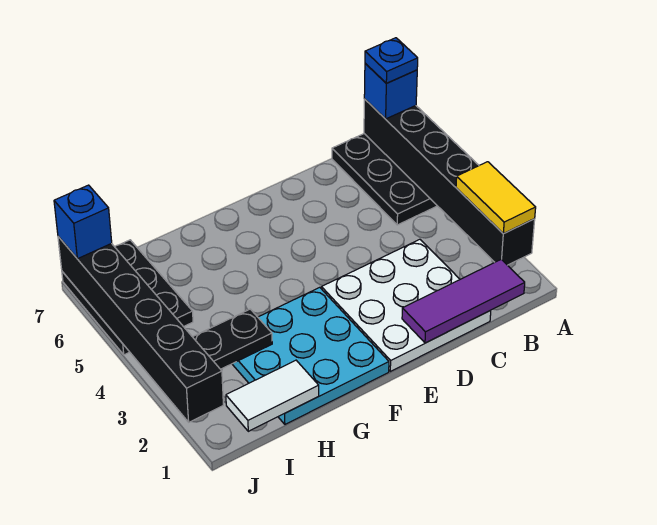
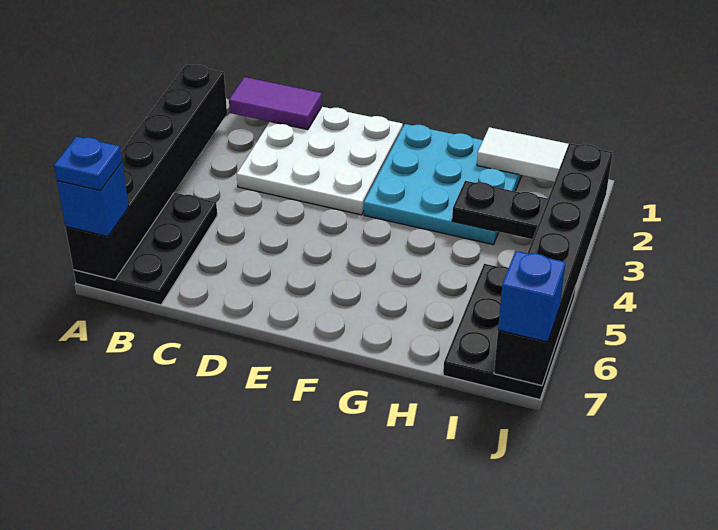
yellow 1x2 tile [456,162,536,233] -> none
purple 1x3 tile [402,259,525,343] -> purple 1x2 tile [229,77,322,130]

